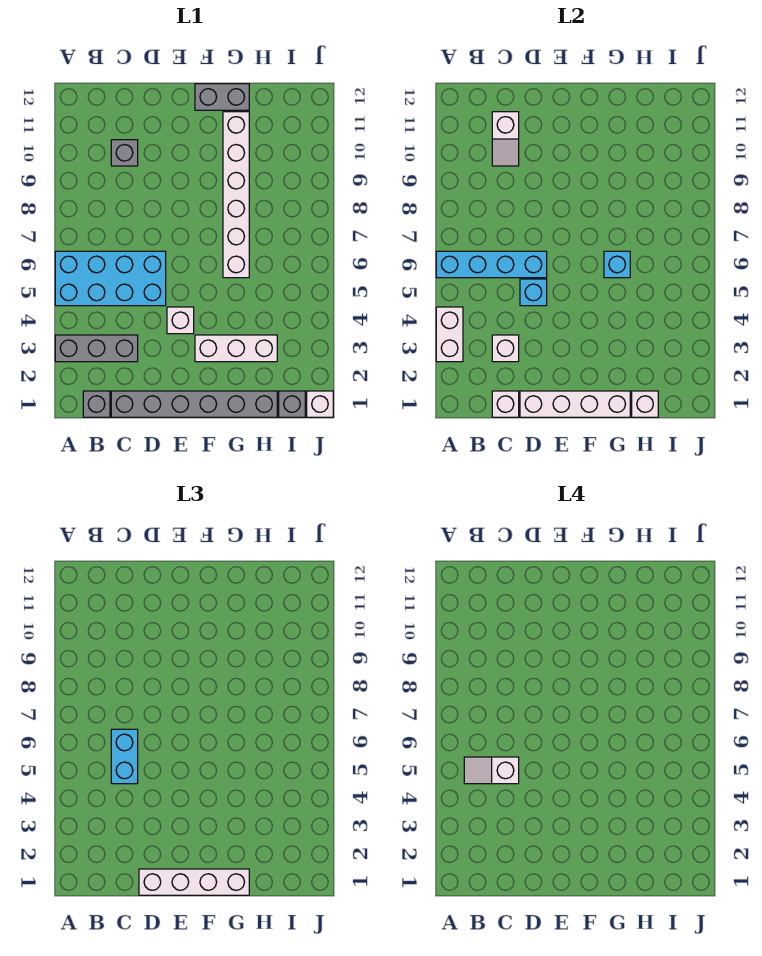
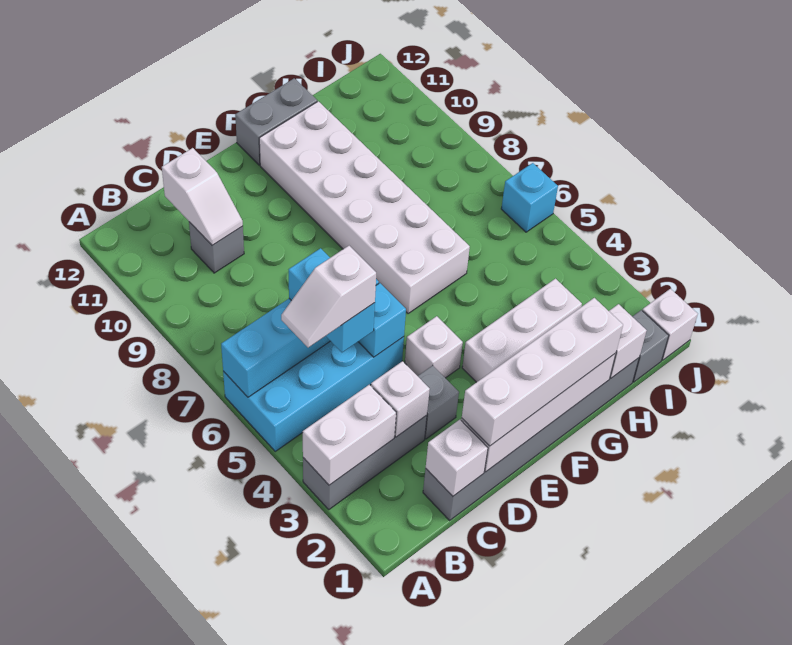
white 1x2 brick [436,307,463,362] -> white 1x2 brick turned to [303,385,396,485]
grey 1x1 brick [83,391,110,417] -> grey 1x1 brick moved to [418,365,459,439]
white 1x6 brick [223,112,249,278] -> white 2x6 brick [259,101,470,314]
cyan 1x1 brick [604,251,630,278] -> cyan 1x1 brick moved to [501,163,558,232]

